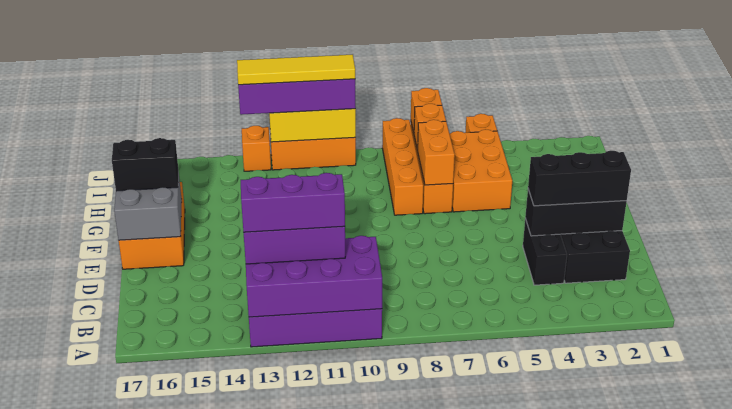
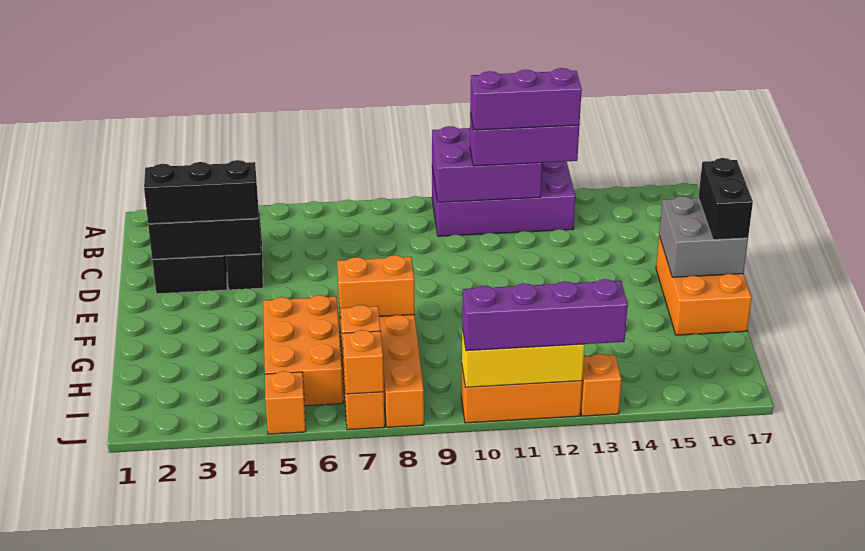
purple 2x4 brick [246,236,382,317] -> purple 2x3 brick [432,126,542,202]
black 1x2 brick [112,138,178,191] -> black 1x2 brick turned to [698,158,753,240]
orange 1x2 brick [417,120,455,185] -> orange 1x2 brick turned to [337,255,415,318]
yellow 1x4 tile [237,55,355,85] -> none

